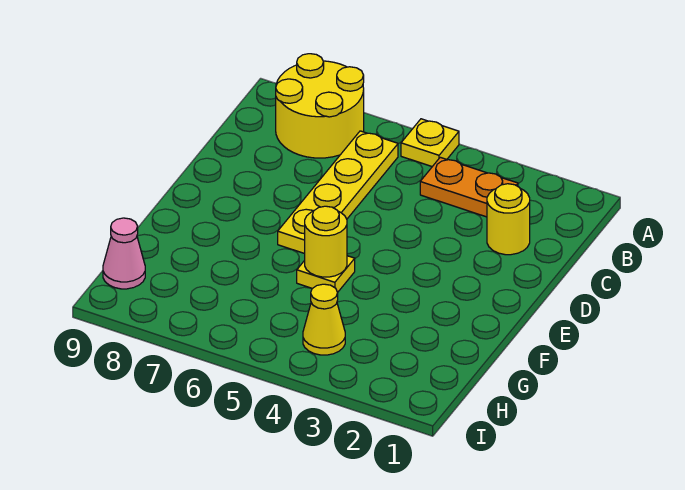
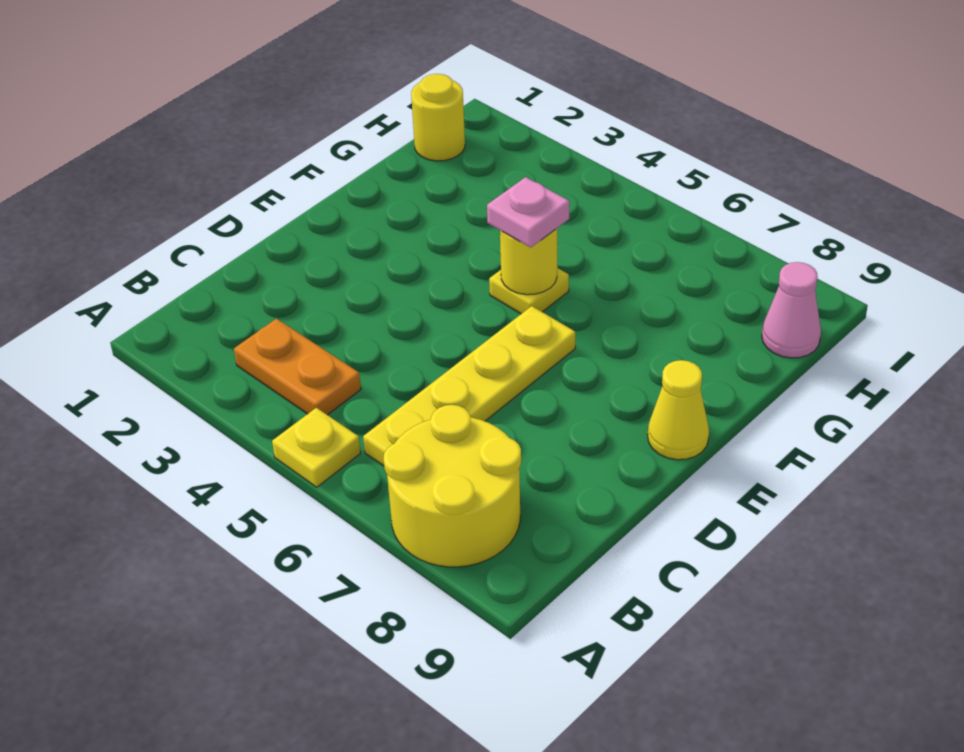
yellow 1x1 round brick [487,184,530,255] -> yellow 1x1 round brick moved to [411,74,465,161]
none -> pink 1x1 plate [487,177,569,248]
yellow 1x1 cone [303,284,345,355] -> yellow 1x1 cone moved to [648,360,709,460]

